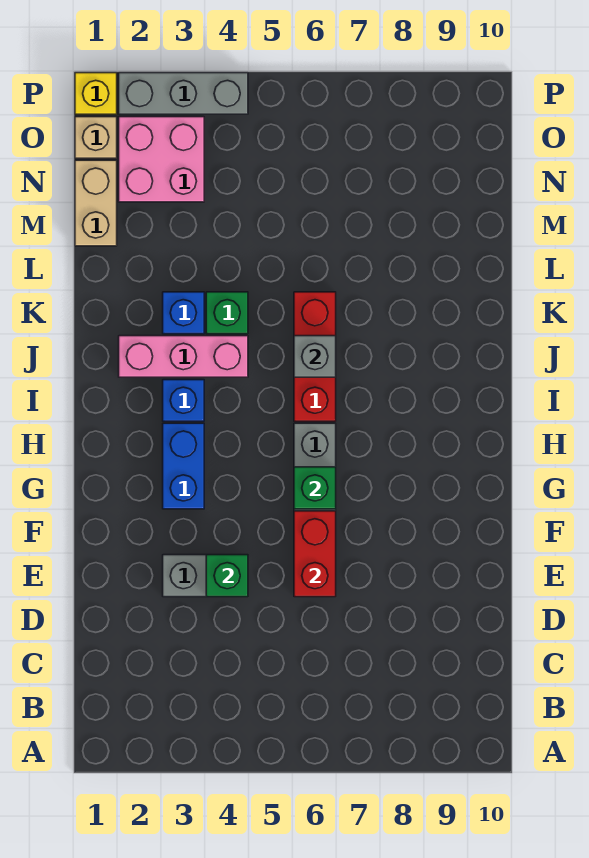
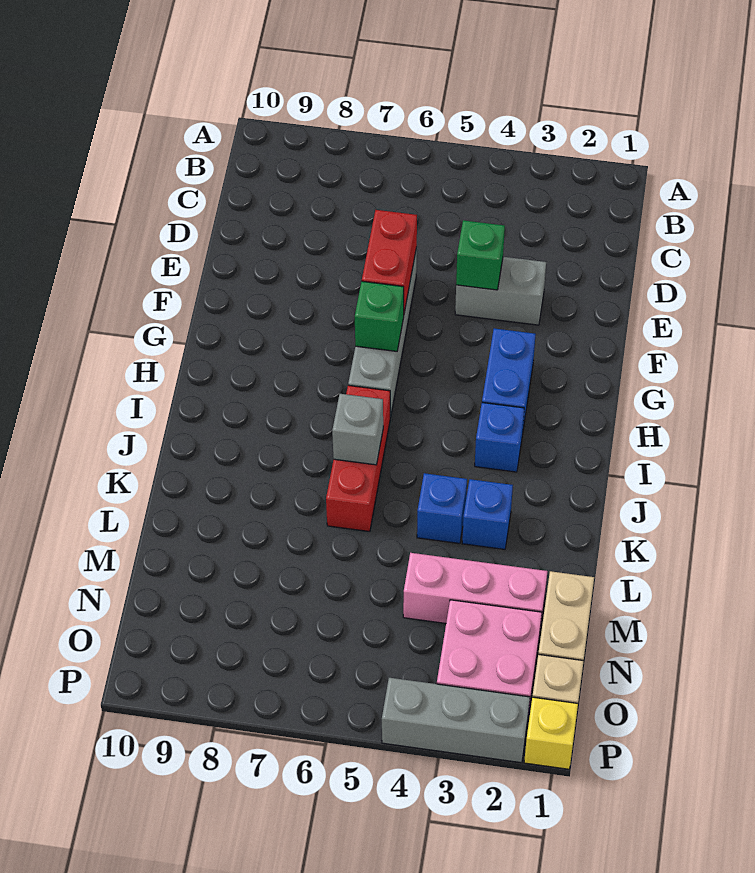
pink 1x3 brick [119,336,248,377] -> pink 1x3 brick moved to [403,553,547,629]
green 1x1 brick [206,292,248,334] -> blue 1x1 brick [417,473,467,543]

